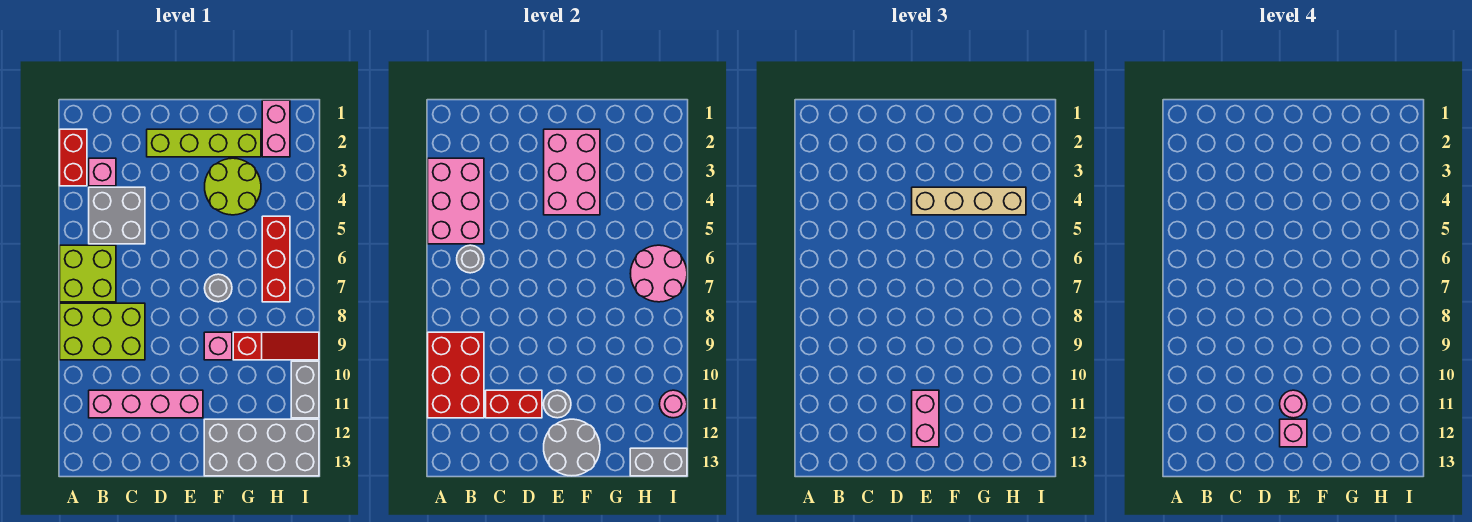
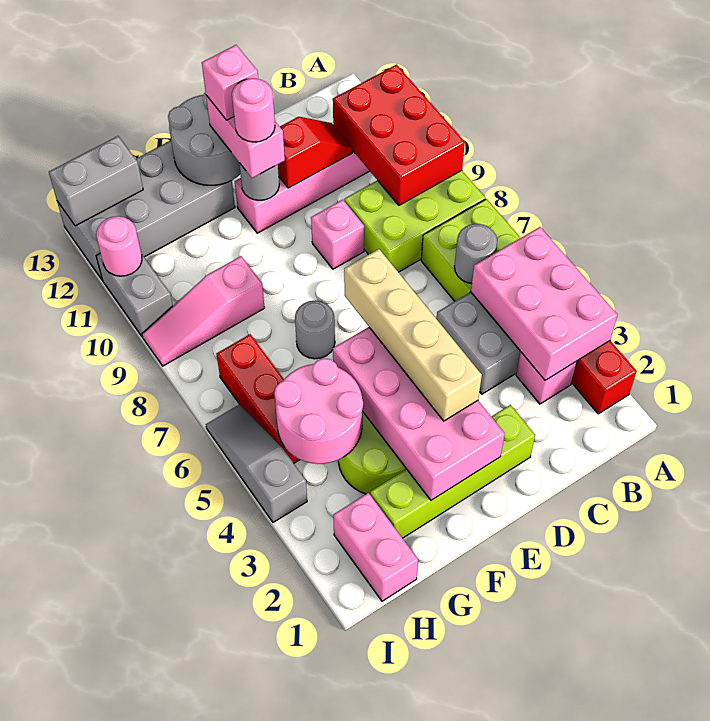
red 1x2 brick [486,390,542,418] -> red 1x2 slope [278,117,352,188]
pink 2x3 brick [544,129,600,215] -> pink 2x4 brick [333,327,505,500]
tan 1x4 brick [912,187,1026,215] -> tan 1x4 brick turned to [344,249,482,421]
pink 1x1 brick [204,332,232,360] -> pink 1x1 brick moved to [311,200,364,269]
red 1x3 slope [233,332,319,360] -> pink 1x3 slope [142,256,265,366]
pink 2x2 round brick [630,245,687,302] -> pink 2x2 round brick moved to [274,358,363,464]
none -> grey 1x3 slope [206,404,307,522]

